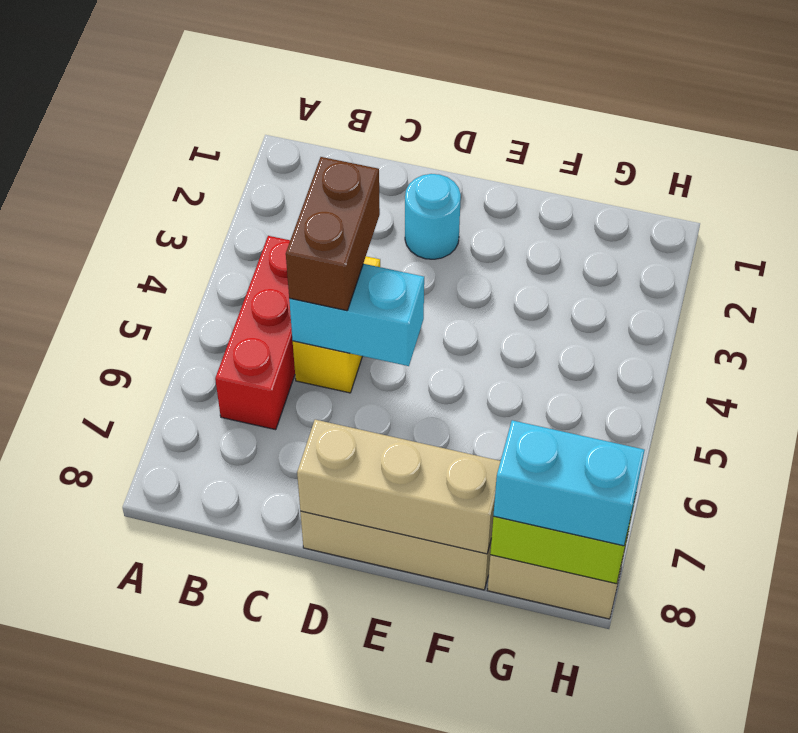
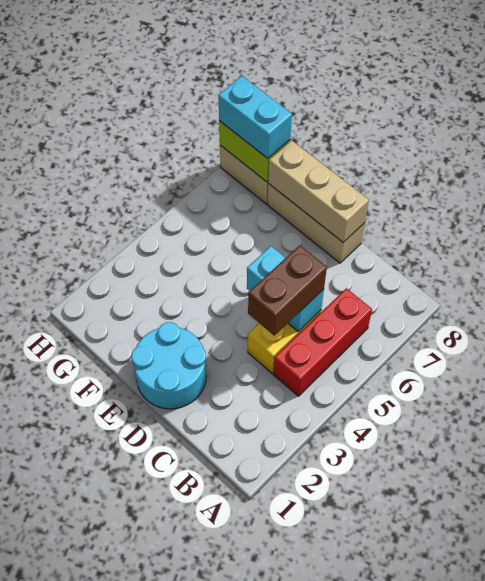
cyan 1x1 round brick [405,174,461,259] -> cyan 2x2 round brick [132,322,206,409]

